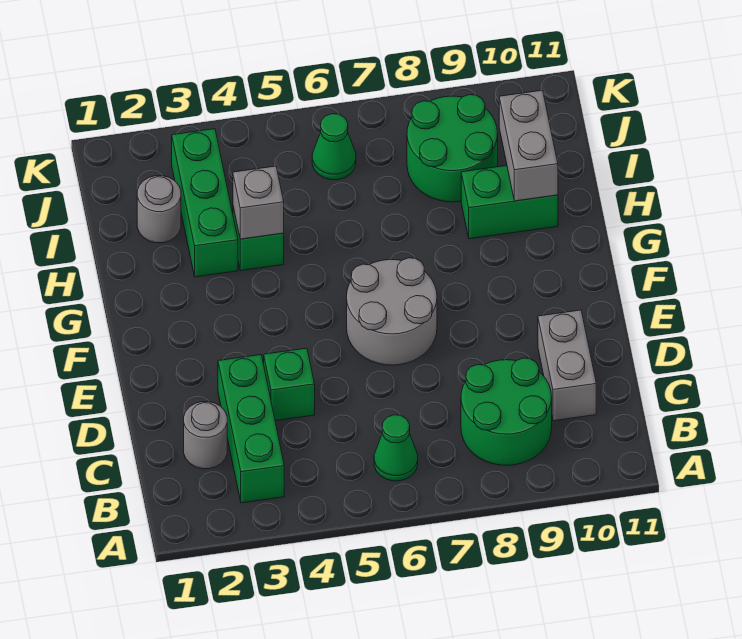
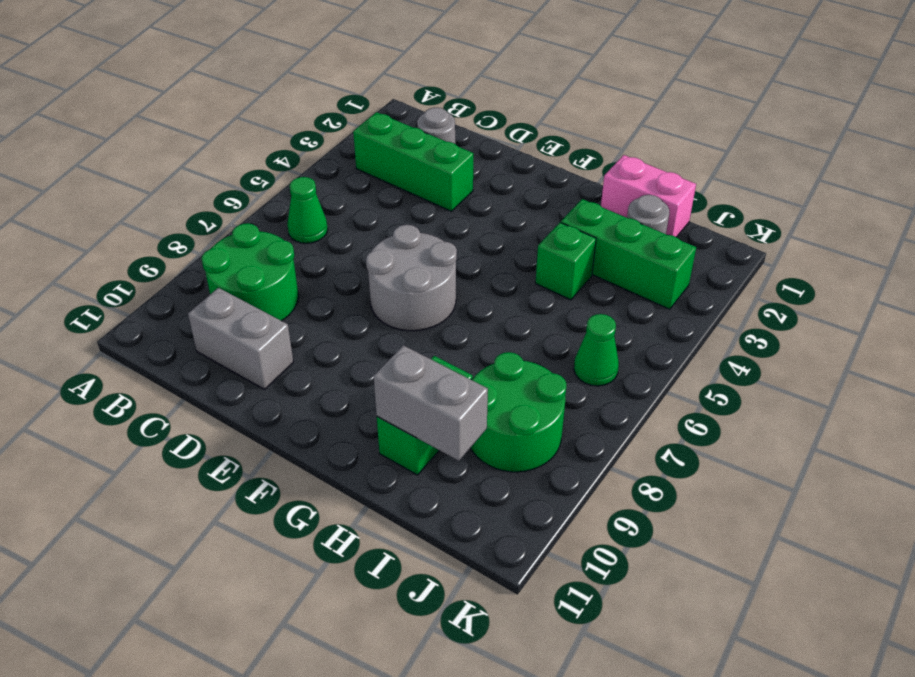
green 1x1 brick [264,348,315,421] -> none
none -> pink 1x2 brick [601,155,696,237]
grey 1x1 brick [233,166,284,239] -> none

